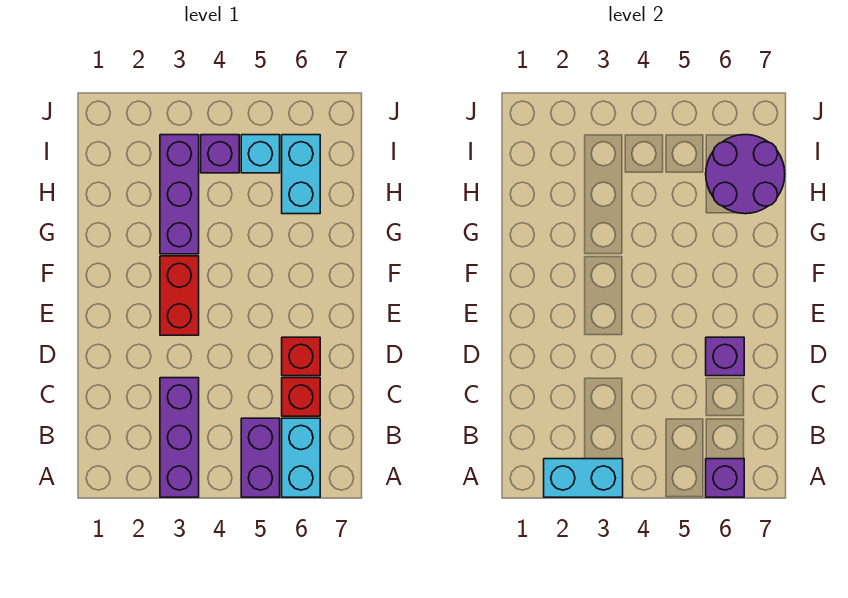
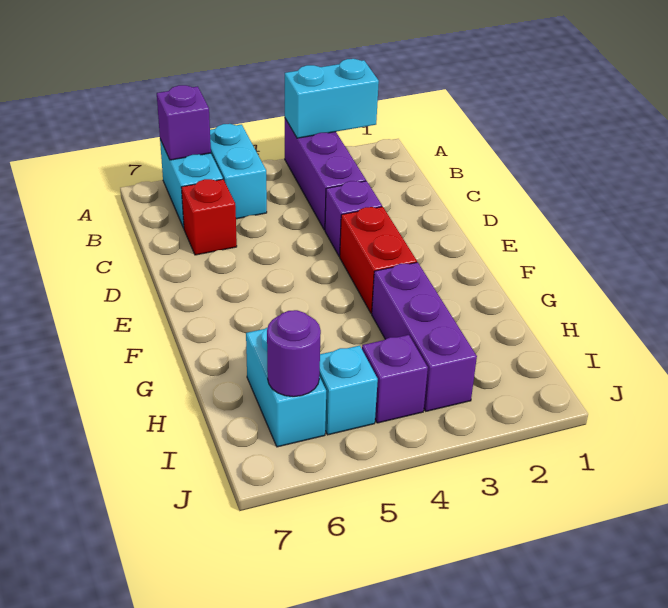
purple 1x2 brick [241,418,280,497] -> cyan 1x2 brick [210,124,267,219]
red 1x1 brick [282,337,320,376] -> none
purple 1x1 brick [706,337,744,376] -> purple 1x1 brick moved to [325,181,382,257]
purple 2x2 round brick [706,135,785,214] -> purple 1x1 round brick [267,310,321,397]

